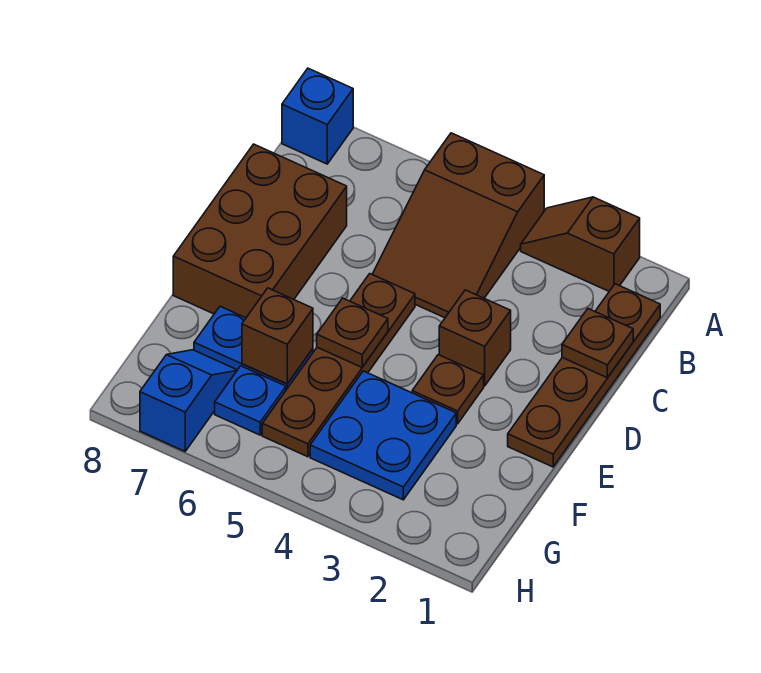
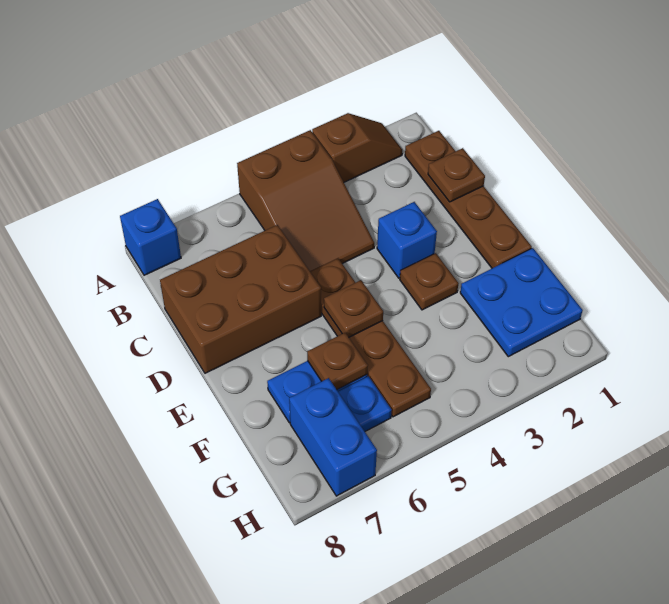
brown 1x2 slope [521,197,640,291] -> brown 1x2 slope turned to [312,113,402,182]
brown 2x3 brick [173,144,347,318] -> brown 2x3 brick turned to [160,225,321,373]
brown 1x1 brick [439,290,511,386] -> blue 1x1 brick [377,202,437,278]
blue 2x2 plate [310,371,456,500] -> blue 2x2 plate moved to [460,248,583,357]
brown 1x1 brick [242,288,313,384] -> brown 1x1 plate [307,333,368,390]
blue 1x2 slope [140,350,237,451] -> blue 1x2 brick [289,378,377,496]

